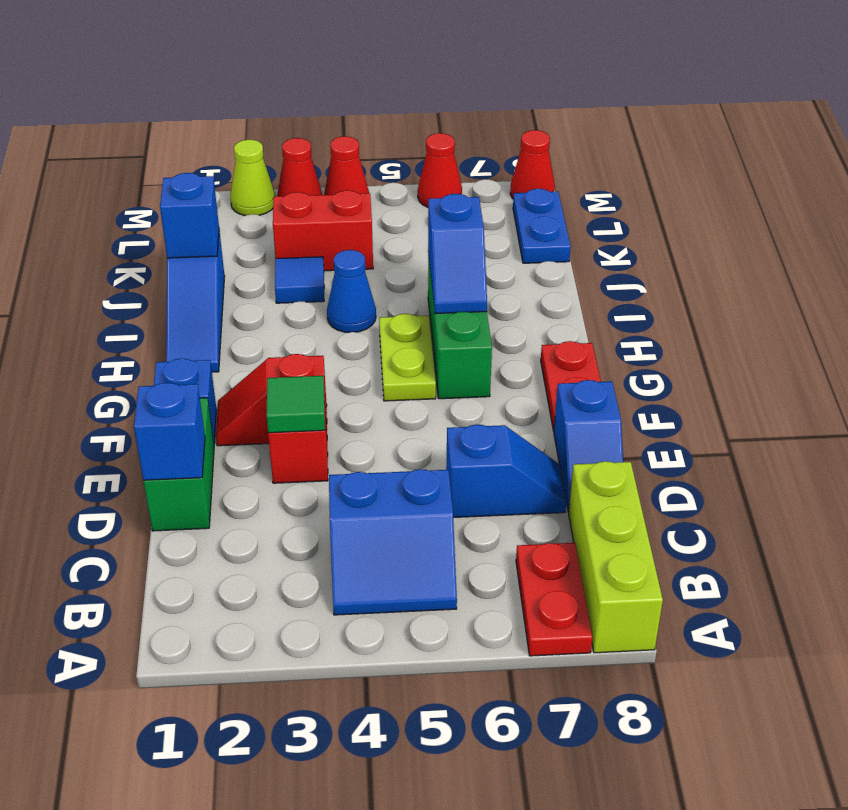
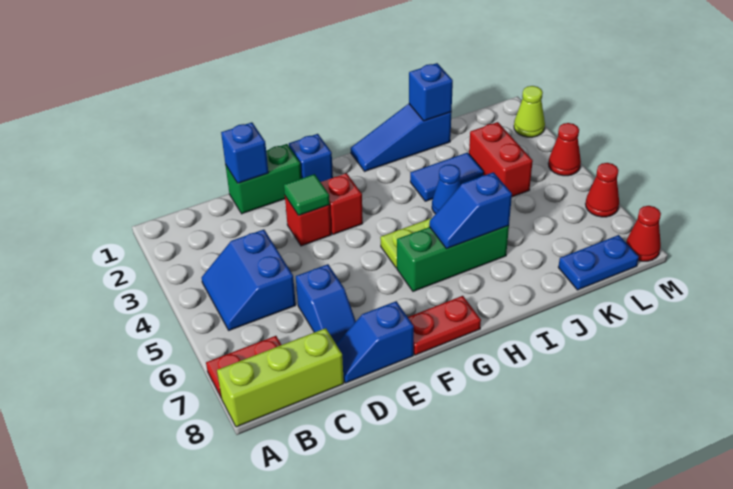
blue 1x1 tile [275,257,324,303] -> blue 1x2 tile [410,153,484,201]
red 1x1 cone [277,138,322,197] -> none

